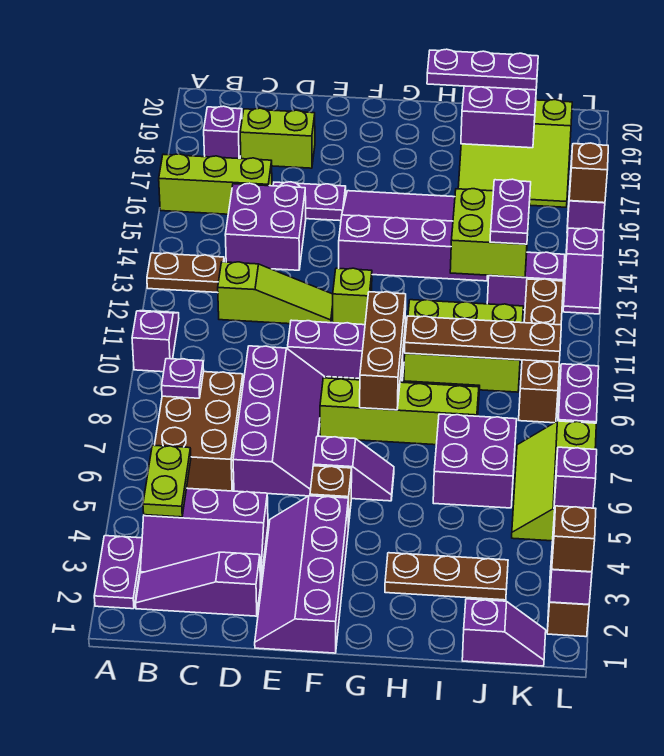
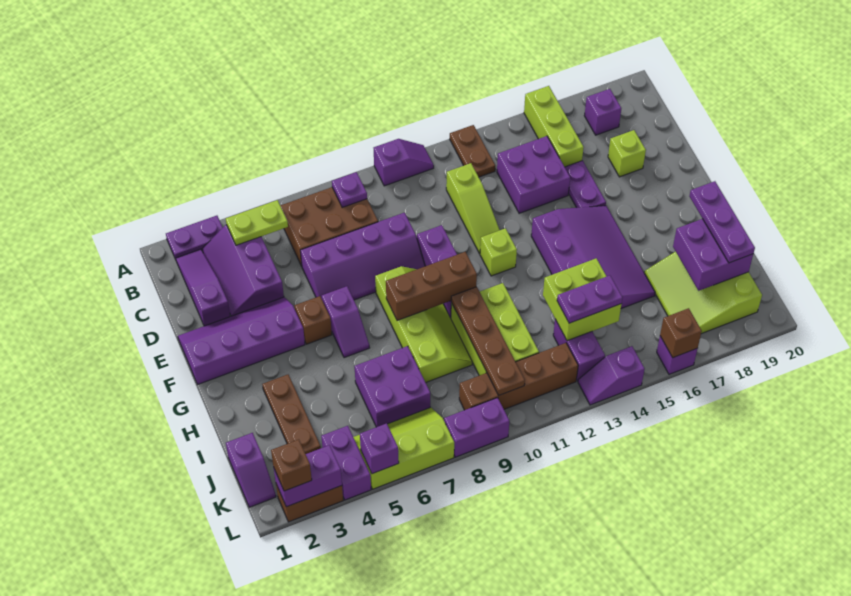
lime 1x2 brick [240,108,315,168] -> lime 1x1 brick [608,130,646,177]
none -> purple 1x2 brick [321,426,371,500]

